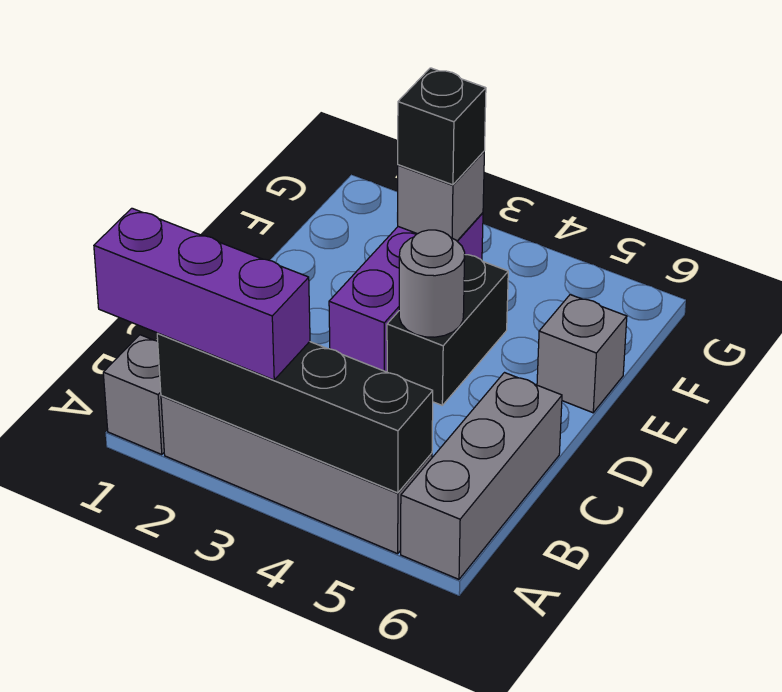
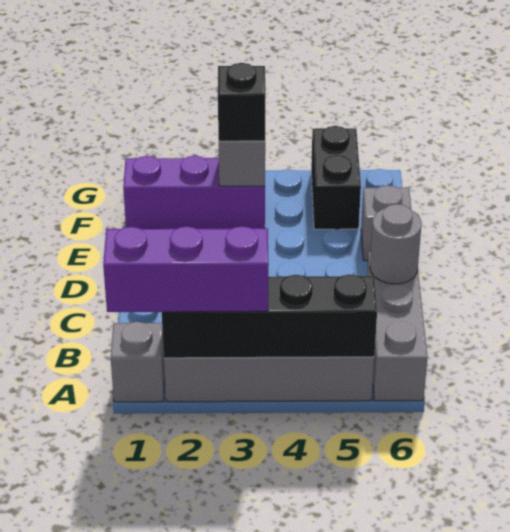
purple 1x3 brick [329,213,483,372] -> purple 1x3 brick turned to [123,156,265,229]
black 1x2 brick [387,255,508,405] -> black 1x2 brick moved to [311,126,361,229]
grey 1x1 round brick [399,230,465,337] -> grey 1x1 round brick moved to [370,204,422,284]

